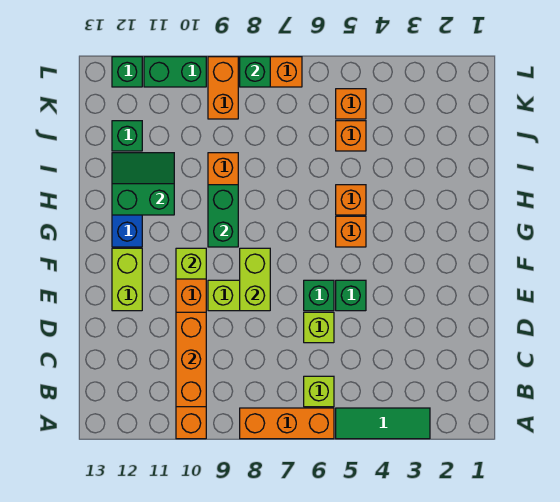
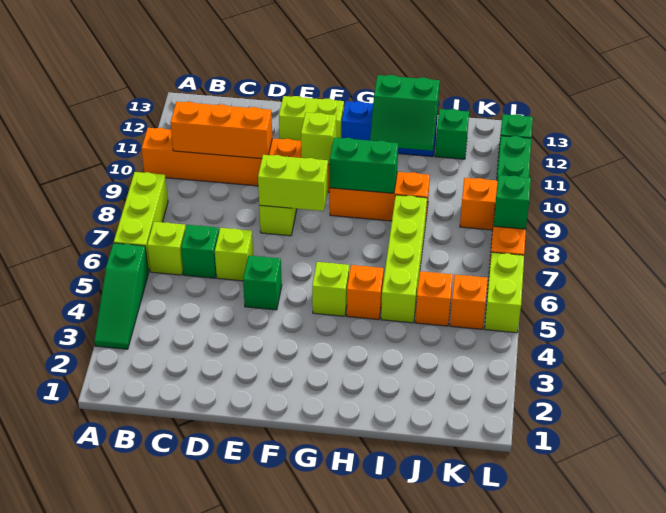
green 1x3 tile [336,408,430,439] -> green 1x3 slope [94,243,149,349]
orange 1x3 brick [240,408,334,439] -> lime 1x3 brick [114,172,168,272]
green 1x1 brick [304,280,334,311] -> green 1x1 brick moved to [181,225,219,278]
orange 1x1 brick [336,216,366,247] -> lime 1x1 brick [312,262,349,316]
green 2x2 slope [112,153,174,215] -> green 2x2 slope turned to [370,75,440,151]
none -> lime 1x4 brick [381,195,427,323]
none -> lime 1x2 brick [485,252,524,333]

